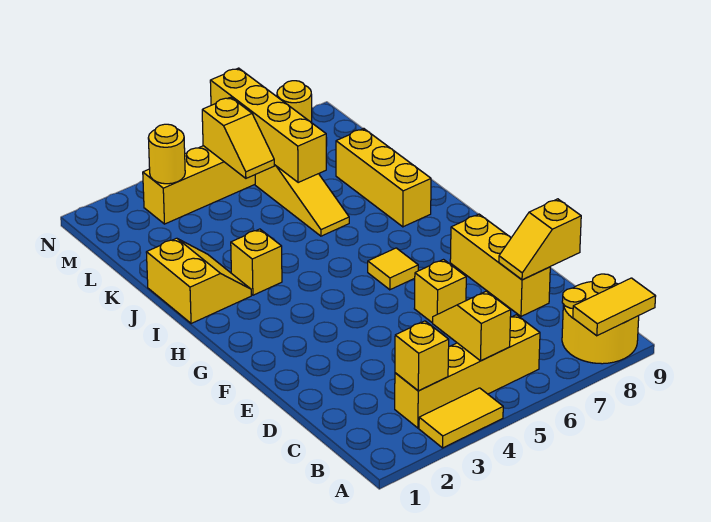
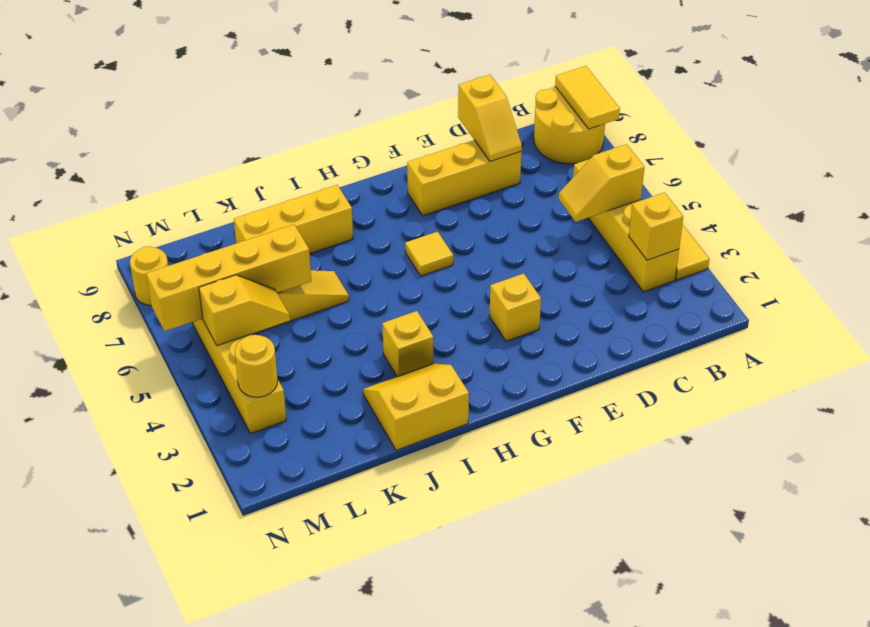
yellow 1x1 brick [414,260,466,323] -> yellow 1x1 brick moved to [489,273,541,341]

